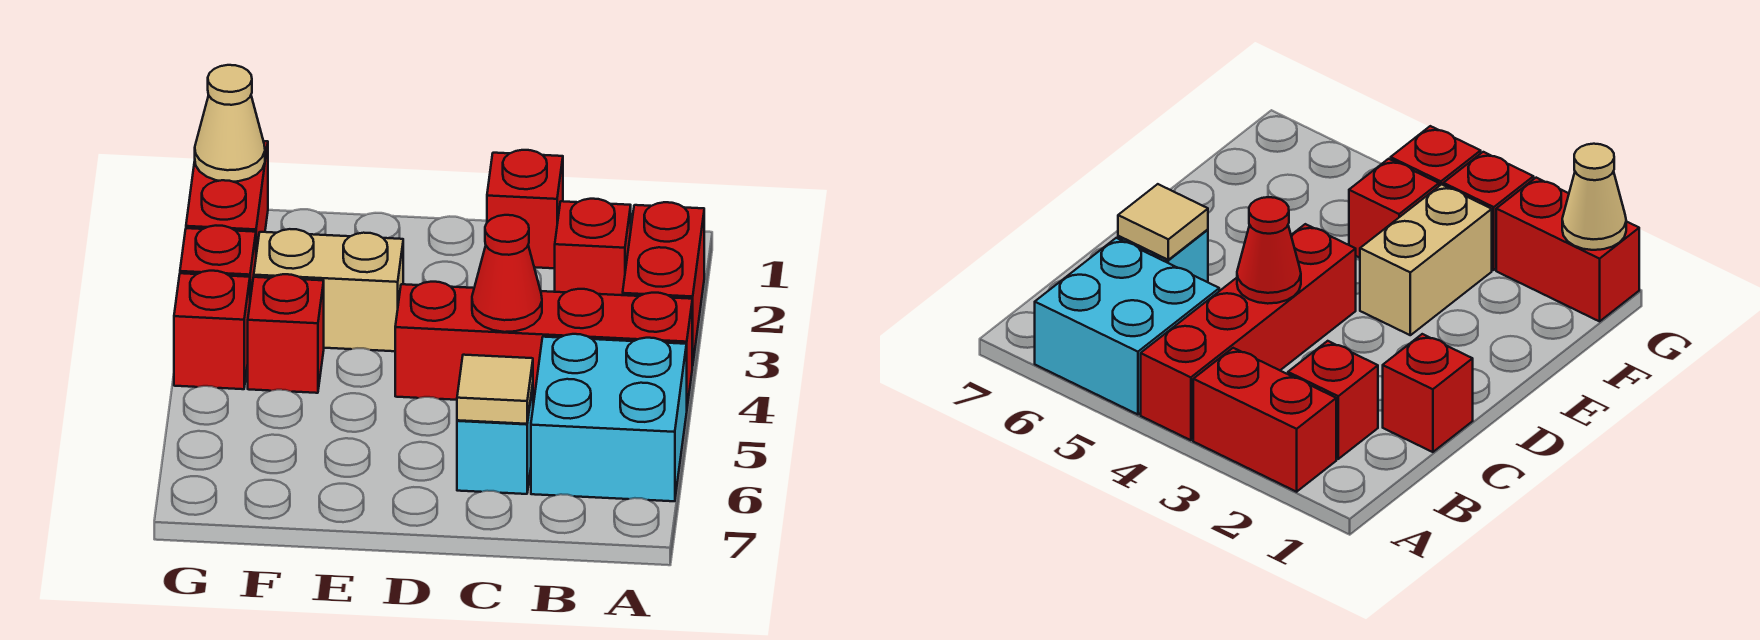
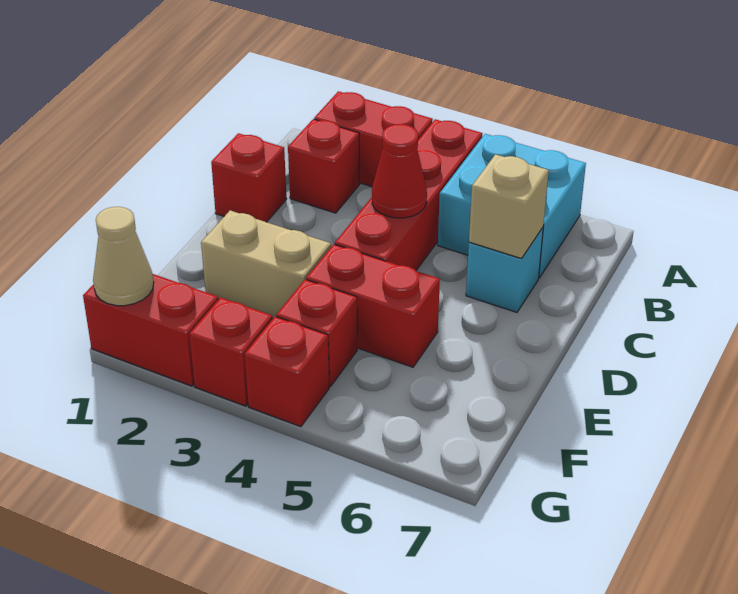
tan 1x1 tile [457,355,533,424] -> tan 1x1 brick [469,154,549,259]
tan 1x2 brick [254,229,403,351] -> tan 1x2 brick turned to [201,210,331,319]
none -> red 1x2 brick [306,244,440,367]

